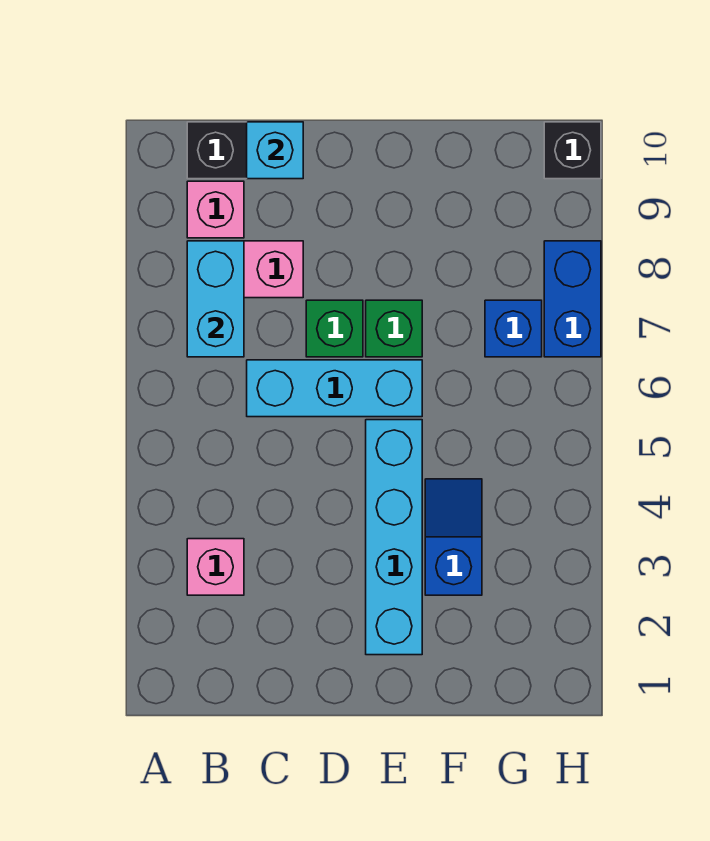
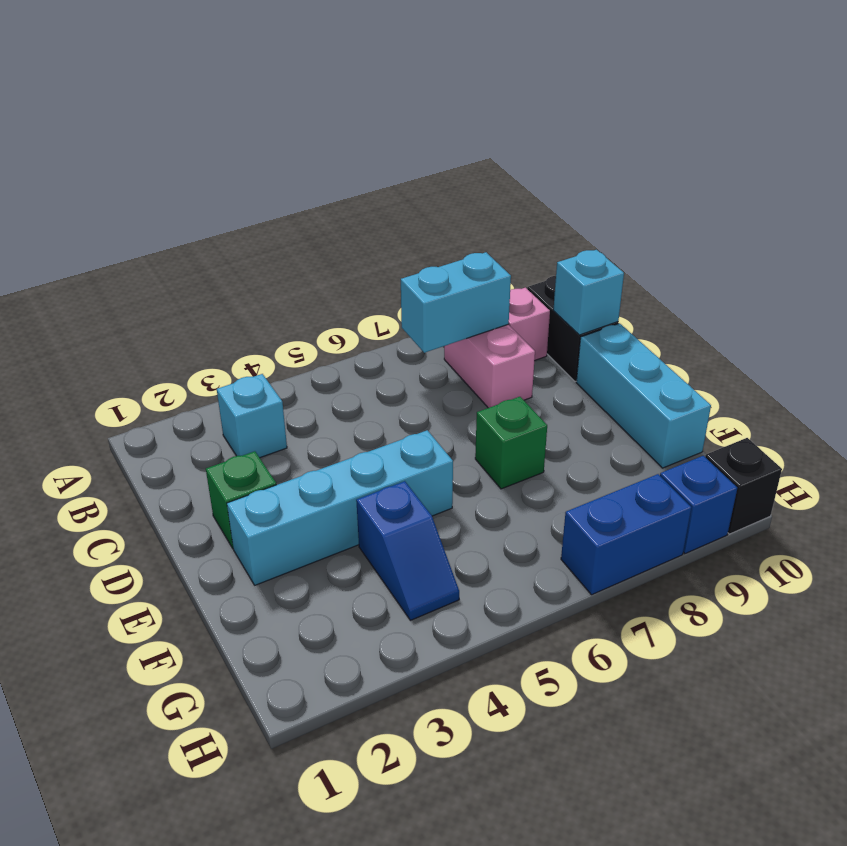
pink 1x1 brick [187,539,244,595] -> cyan 1x1 brick [217,374,287,458]
cyan 1x3 brick [247,360,422,417] -> cyan 1x3 brick moved to [576,323,711,468]
green 1x1 brick [306,300,363,357] -> green 1x1 brick moved to [206,451,277,548]
blue 1x2 slope [425,479,482,595] -> blue 1x2 slope turned to [356,481,459,620]
blue 1x1 brick [485,300,542,357] -> blue 1x1 brick moved to [660,456,737,554]

